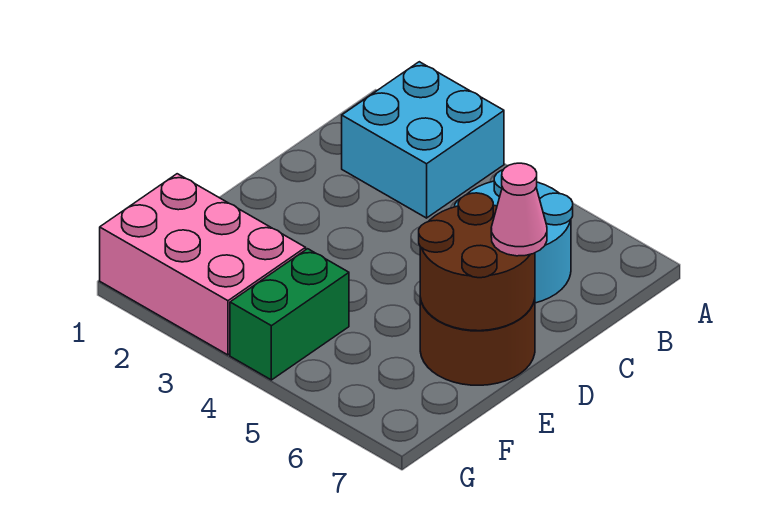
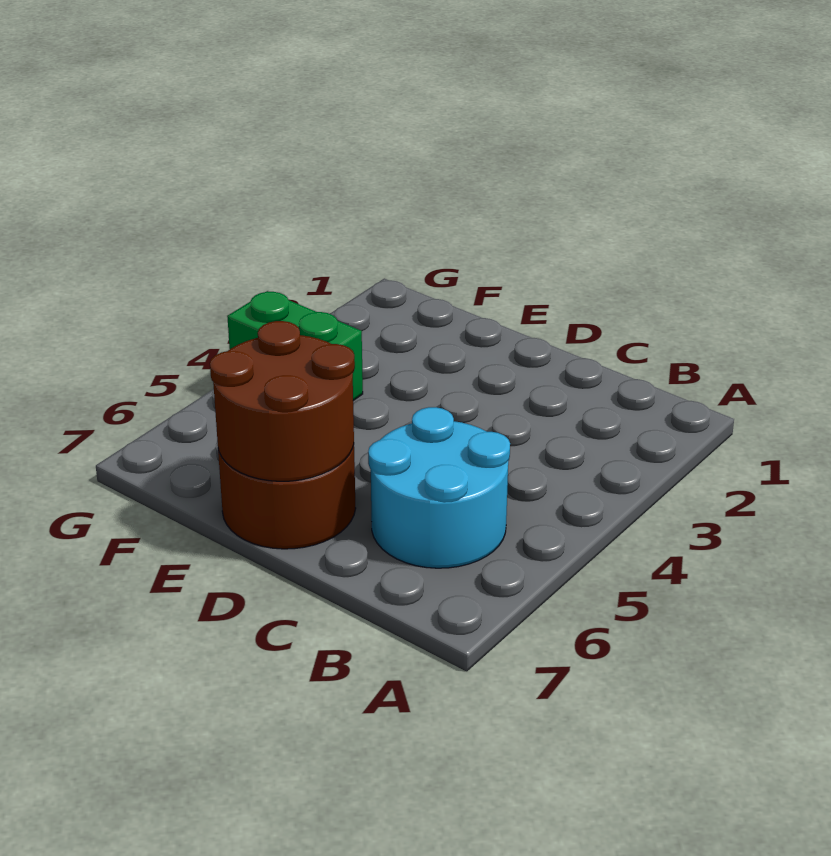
cyan 2x2 brick [342,62,504,218] -> none
pink 1x1 cone [491,163,547,256] -> none
pink 2x3 brick [100,174,306,355] -> none

